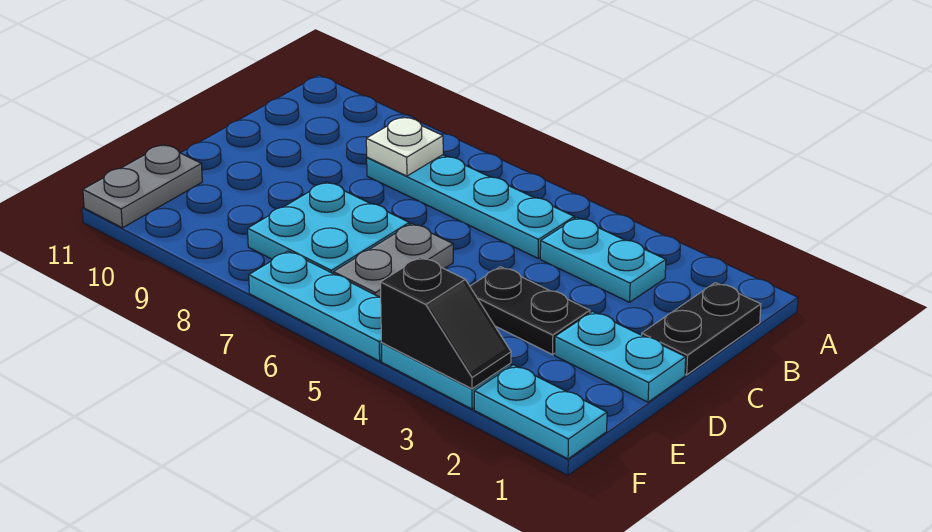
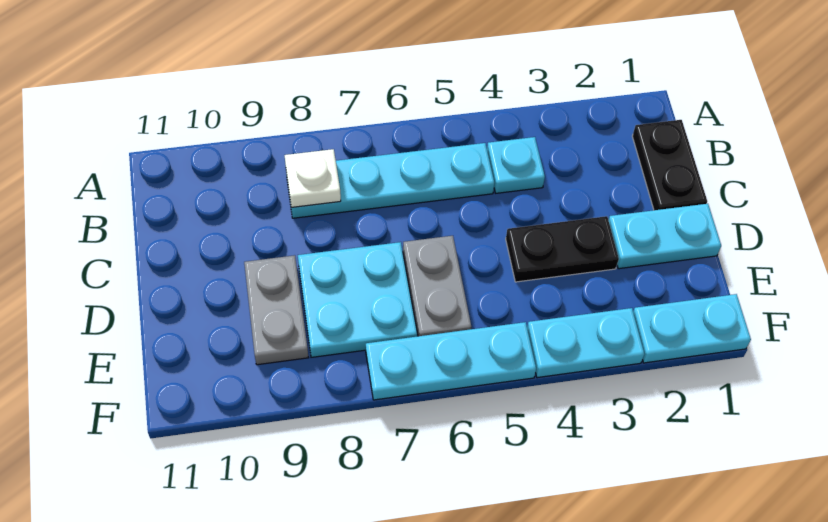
cyan 1x2 plate [540,218,666,302] -> cyan 1x1 plate [487,137,545,193]
grey 1x2 plate [83,145,202,228] -> grey 1x2 plate moved to [244,255,308,365]
black 1x2 slope [380,257,511,389] -> none

